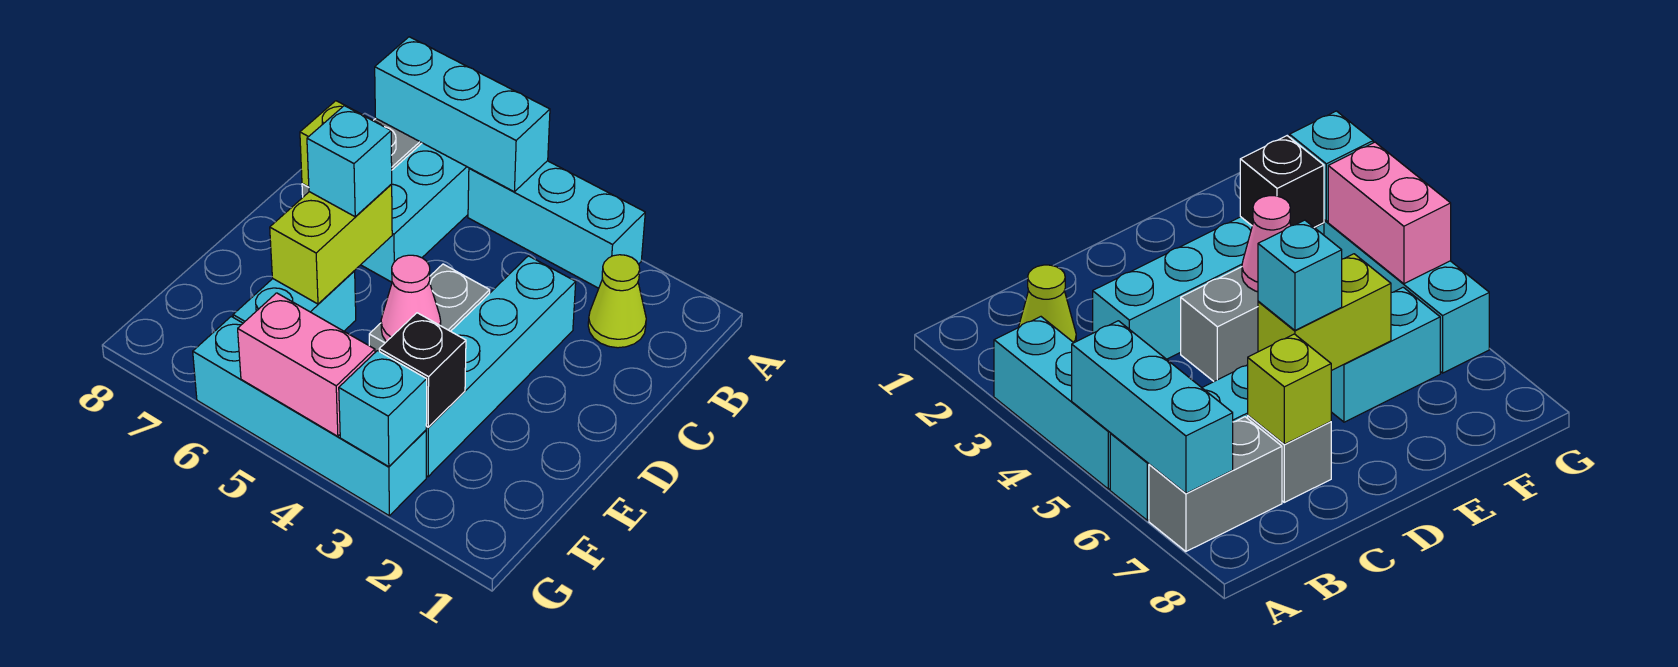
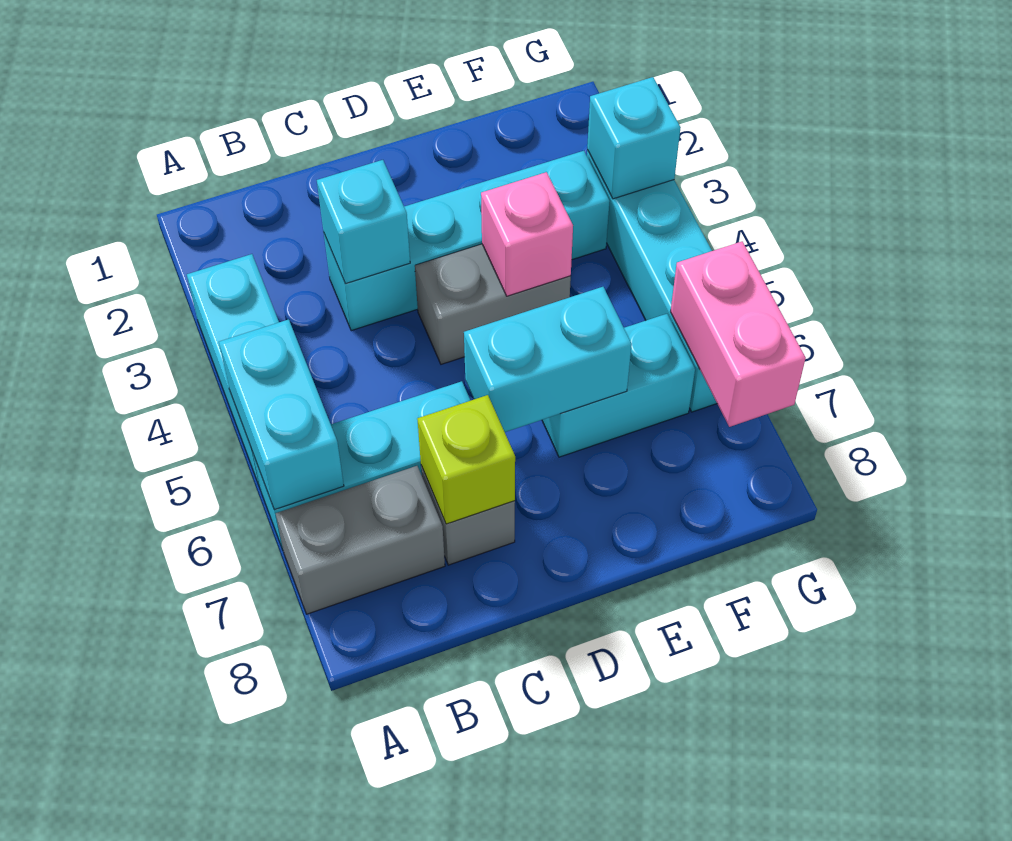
cyan 1x3 brick [375,37,550,192] -> cyan 1x2 brick [219,319,344,510]
lime 1x1 cone [588,255,646,348] -> none
lime 1x2 brick [270,184,392,304] -> cyan 1x2 brick [464,287,632,432]
cyan 1x1 brick [307,106,392,217] -> cyan 1x1 brick moved to [317,160,410,284]
pink 1x1 cone [381,255,441,342] -> pink 1x1 brick [481,172,573,296]
black 1x1 brick [379,313,466,427] -> none
pink 1x2 brick [238,293,375,436] -> pink 1x2 brick moved to [671,241,806,427]

